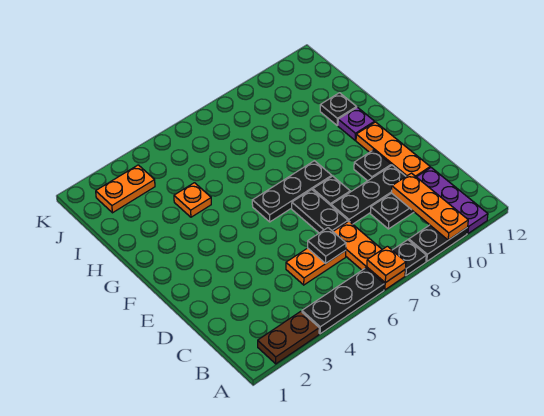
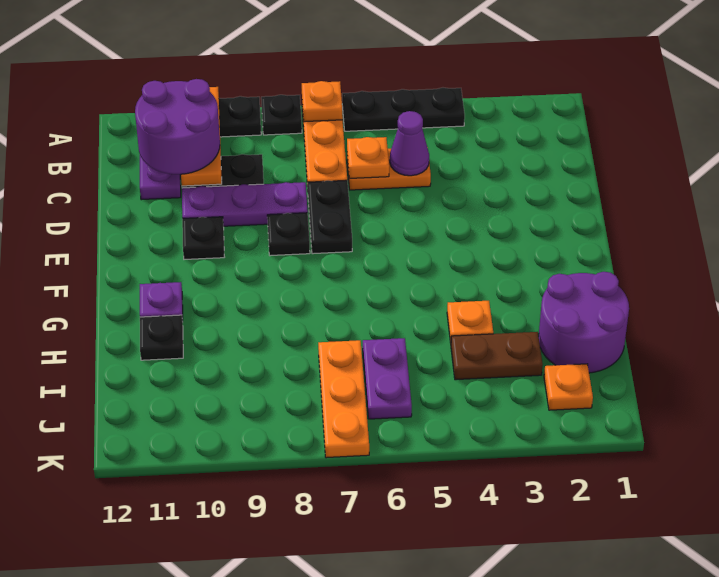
brown 1x2 plate [258,311,319,364] -> brown 1x2 plate moved to [451,332,543,380]
none -> purple 2x2 round brick [135,79,220,174]
none -> purple 1x1 cone [390,111,429,176]
black 1x1 plate [308,228,346,263] -> orange 1x1 plate [347,137,389,179]
black 1x3 plate [331,165,406,224] -> purple 1x3 plate [182,182,308,226]
orange 1x3 plate [356,122,430,177] -> orange 1x3 plate moved to [318,340,369,458]
black 1x3 plate [252,161,332,222] -> none
none -> purple 2x2 round brick [539,272,629,373]
none -> purple 1x2 plate [363,338,412,419]
orange 1x2 plate [96,165,155,213] -> orange 1x1 plate [544,364,593,410]

